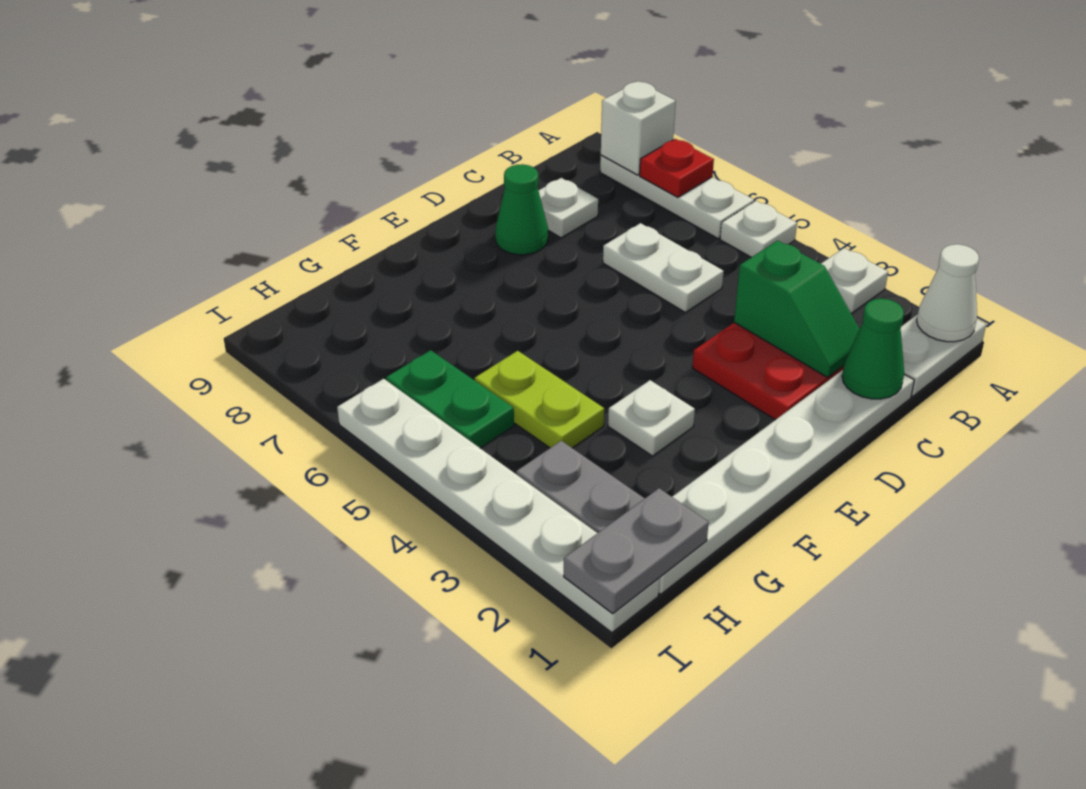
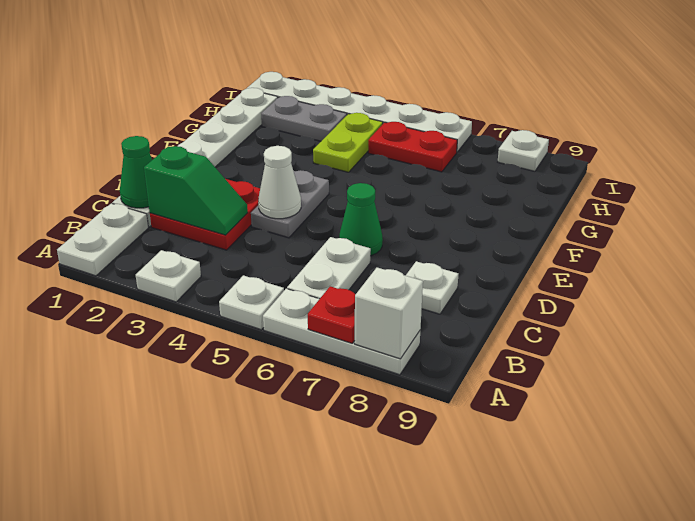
white 1x1 cone [917,244,979,342] -> white 1x1 cone moved to [258,146,301,219]
green 1x2 slope [734,240,860,377] -> green 1x2 slope turned to [144,146,248,235]
white 1x2 plate [603,223,724,312] -> white 1x2 plate turned to [287,237,371,299]
green 1x1 cone [495,164,548,255] -> green 1x1 cone moved to [339,183,383,256]
white 1x1 plate [608,380,695,456] -> white 1x1 plate moved to [498,130,549,171]
lime 1x2 plate [475,351,604,448] -> lime 1x2 plate turned to [313,113,383,172]
grey 1x2 plate [564,488,709,613] -> grey 1x2 plate moved to [251,170,329,238]
green 1x2 plate [386,350,514,448] -> red 1x2 plate [368,122,457,172]

